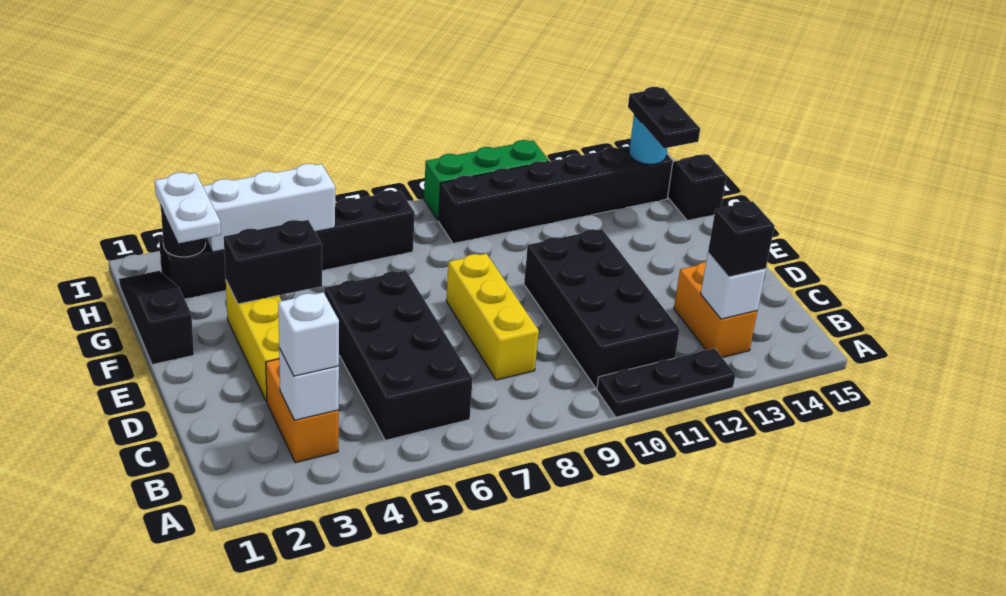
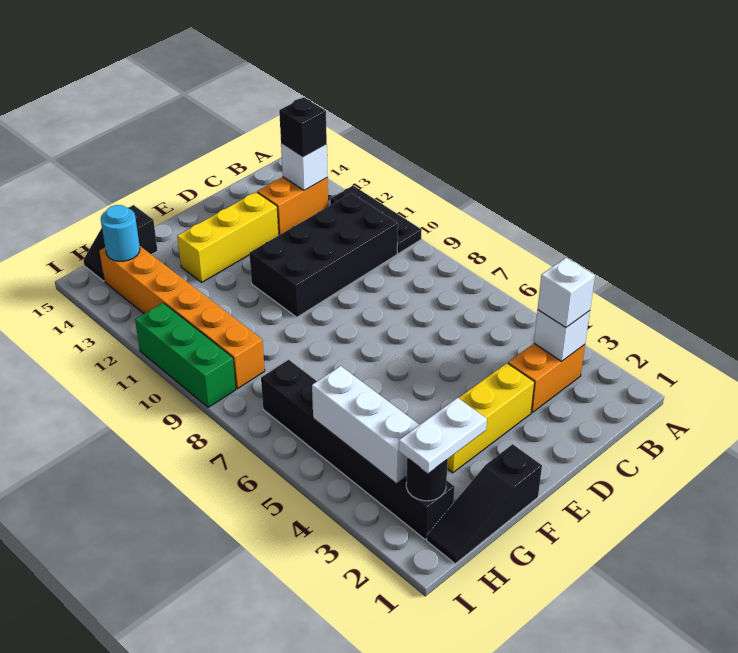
black 2x4 brick [325,271,473,440] -> none
yellow 1x3 brick [446,254,539,380] -> yellow 1x3 brick moved to [177,192,279,282]
black 1x2 brick [224,220,322,304] -> none
black 1x2 plate [628,87,700,148] -> none
black 1x6 brick [439,146,673,244] -> orange 1x6 brick [99,246,265,389]

